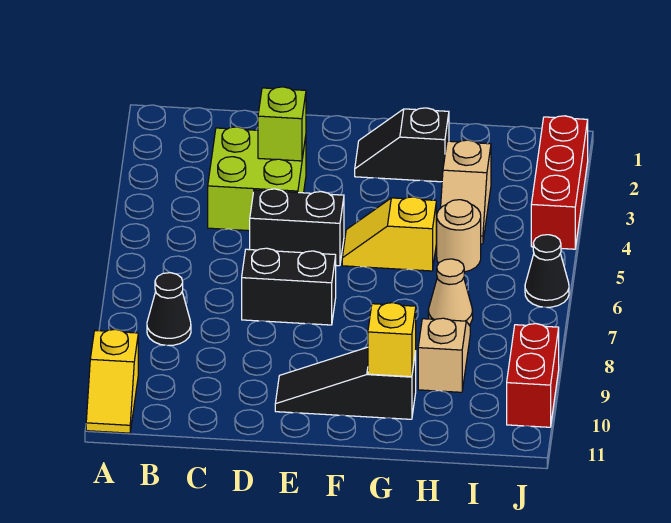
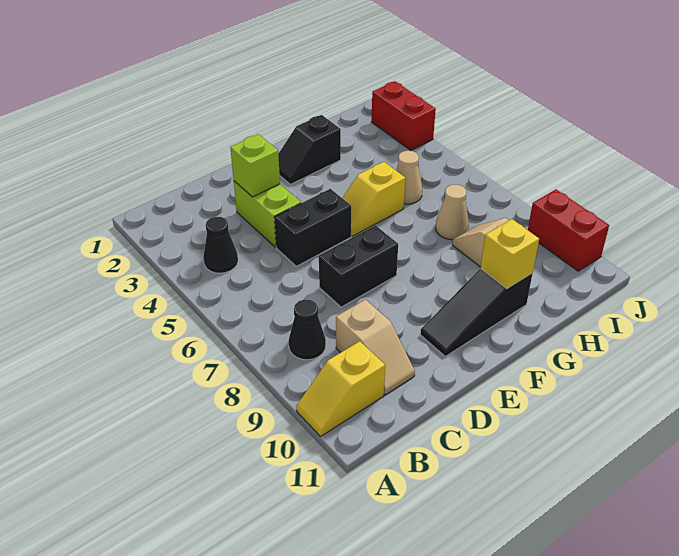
yellow 1x2 slope [86,329,138,433] -> yellow 1x2 slope turned to [296,341,385,436]
lime 2x2 brick [208,127,306,231] -> lime 1x2 brick [234,181,301,247]
tan 1x2 slope [441,140,491,244] -> tan 1x2 slope moved to [336,300,415,395]
tan 1x1 round brick [437,200,481,272] -> tan 1x1 cone [396,151,422,204]
red 1x3 brick [531,116,588,249] -> red 1x2 brick [372,81,436,150]
black 1x1 cone [525,235,569,307] -> black 1x1 cone moved to [203,217,238,273]

